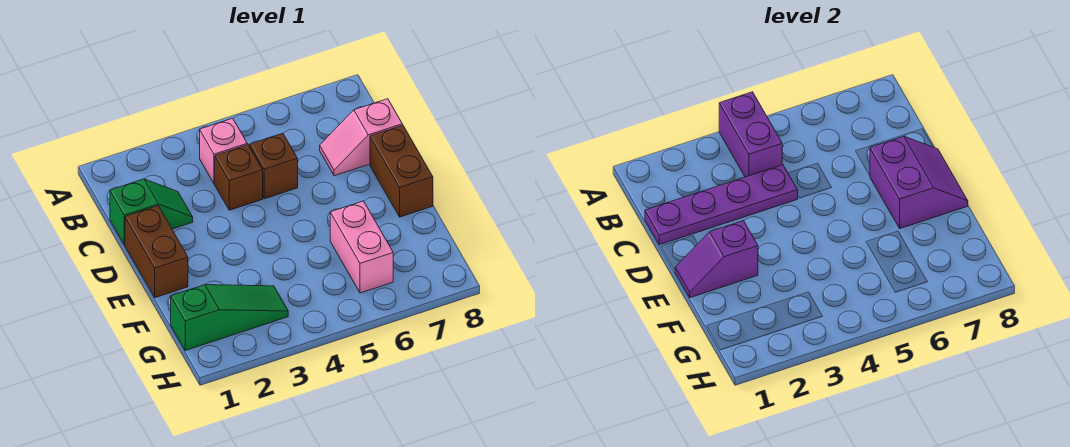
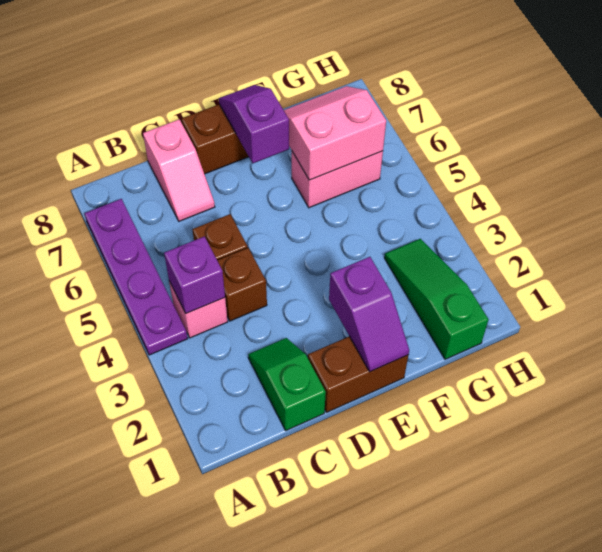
purple 1x2 brick [719,92,782,177] -> purple 1x1 brick [164,236,225,313]
purple 1x4 plate [645,165,798,245] -> purple 1x4 plate moved to [84,199,188,355]
purple 2x2 slope [870,136,968,228] -> purple 1x2 slope [219,85,289,163]
none -> pink 2x2 slope [284,86,386,180]

